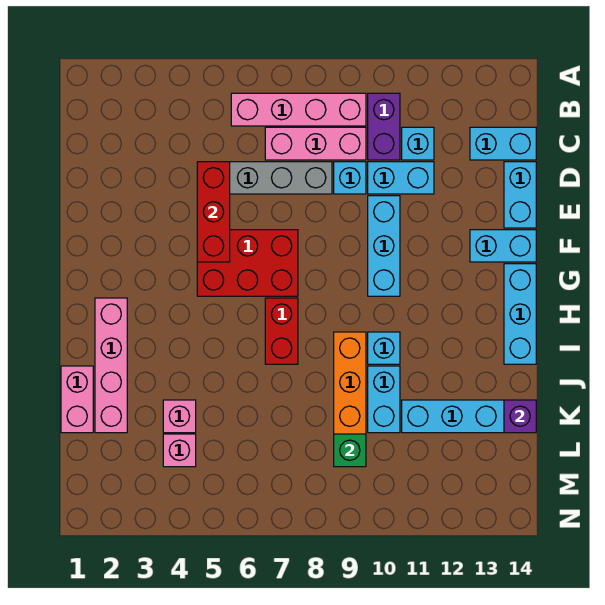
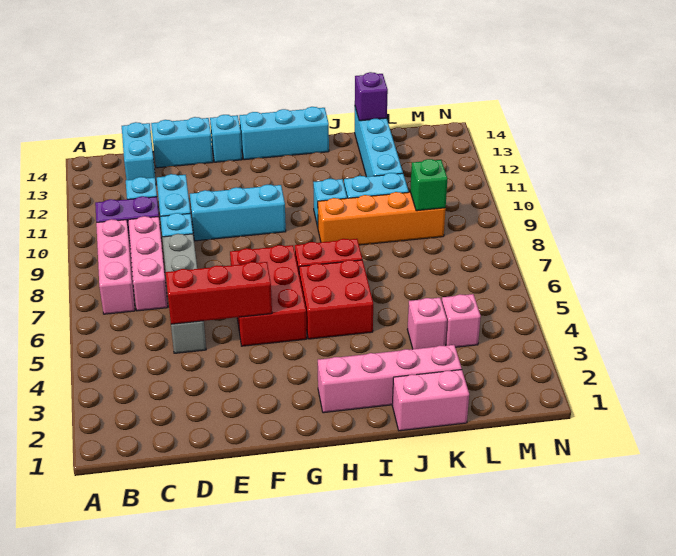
pink 1x4 brick [231,93,366,126] -> pink 1x3 brick [96,219,135,314]
cyan 1x2 brick [470,230,536,262] -> cyan 1x1 brick [210,115,242,162]
none -> red 2x2 brick [299,260,373,339]

